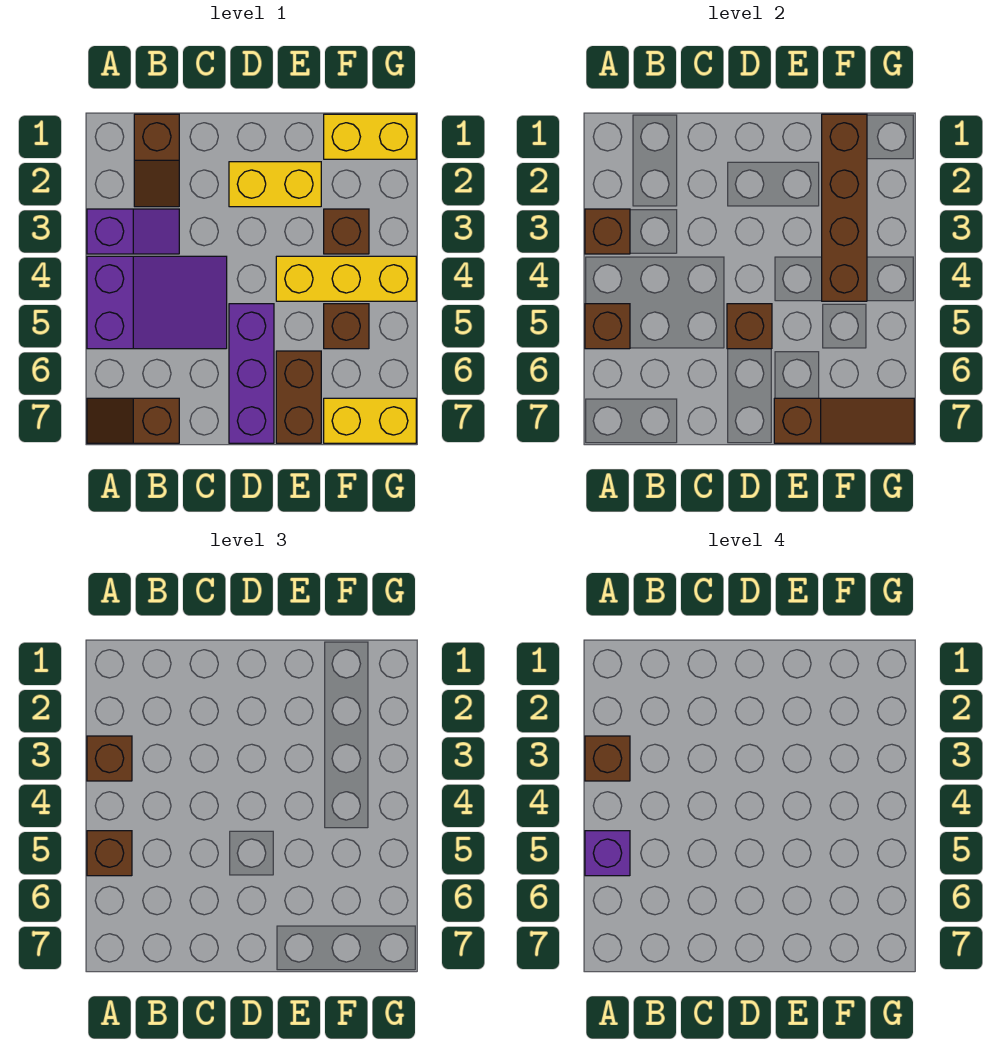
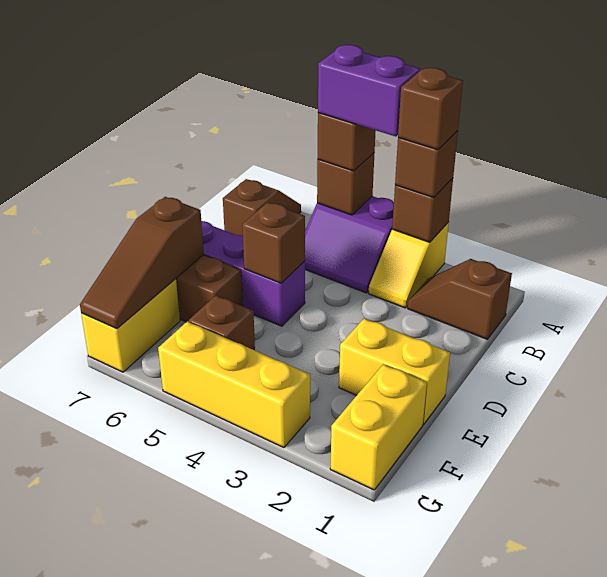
purple 1x2 slope [87,209,179,254] -> yellow 1x2 slope [369,222,449,308]
purple 2x3 slope [87,256,227,349] -> purple 2x2 slope [305,196,394,293]
purple 1x1 brick [585,831,630,876] -> purple 1x2 brick [318,45,420,137]
yellow 1x2 brick [229,162,321,207] -> yellow 1x2 brick turned to [339,319,450,424]
yellow 1x3 brick [276,256,416,301] -> yellow 1x3 brick turned to [158,321,310,448]
brown 1x4 brick [822,114,867,301] -> none
brown 1x1 brick [324,209,369,254] -> none

